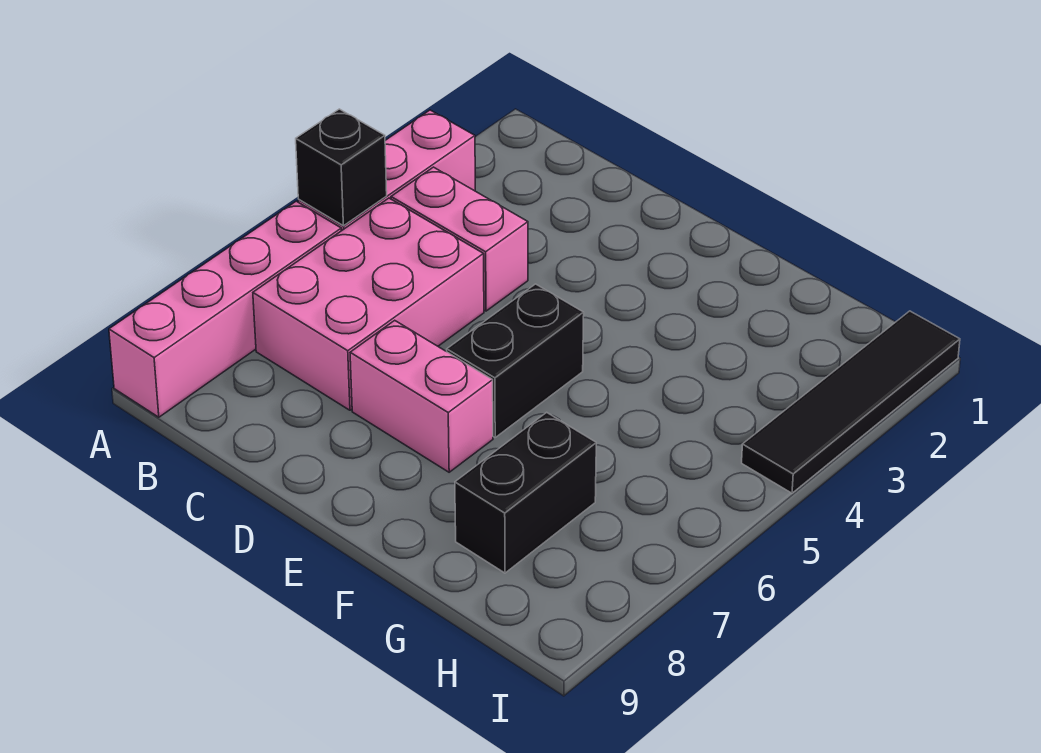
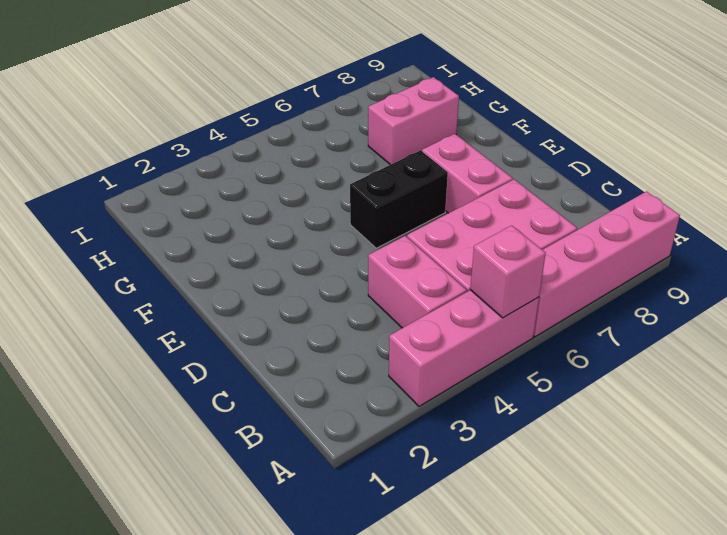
black 1x1 brick [296,109,387,226] -> pink 1x1 brick [470,225,546,318]
black 1x2 brick [455,412,596,573] -> pink 1x2 brick [368,77,459,165]
black 1x4 tile [742,311,960,493] -> none

